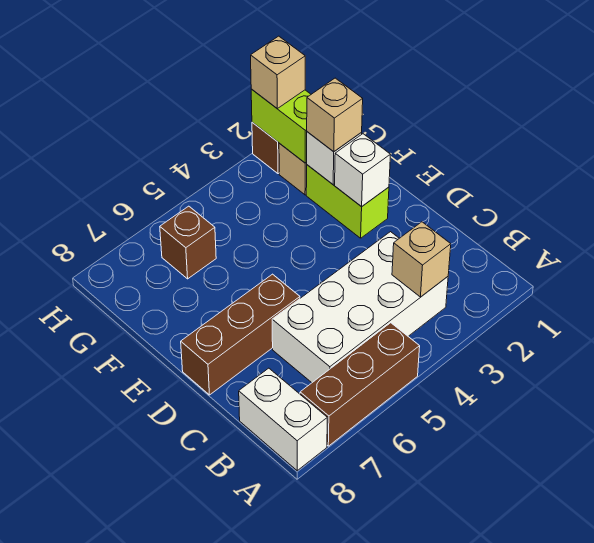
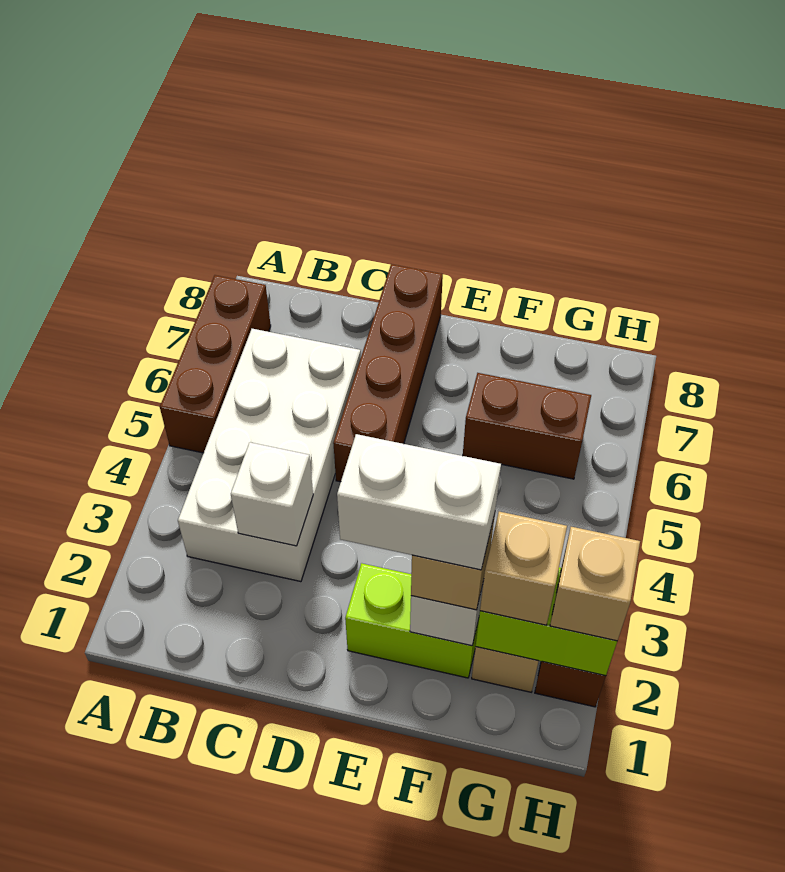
white 1x2 brick [239,368,327,471] -> white 1x2 brick moved to [337,434,501,570]
tan 1x1 brick [392,222,451,297] -> tan 1x1 brick moved to [480,511,567,625]
brown 1x3 brick [181,274,300,395] -> brown 1x4 brick [333,264,443,482]
white 1x1 brick [335,134,390,207] -> white 1x1 brick moved to [231,442,313,546]
brown 1x1 brick [160,206,216,279] -> brown 1x2 brick [463,373,591,479]

